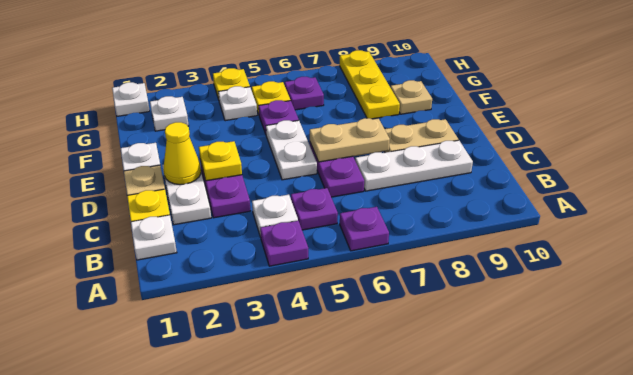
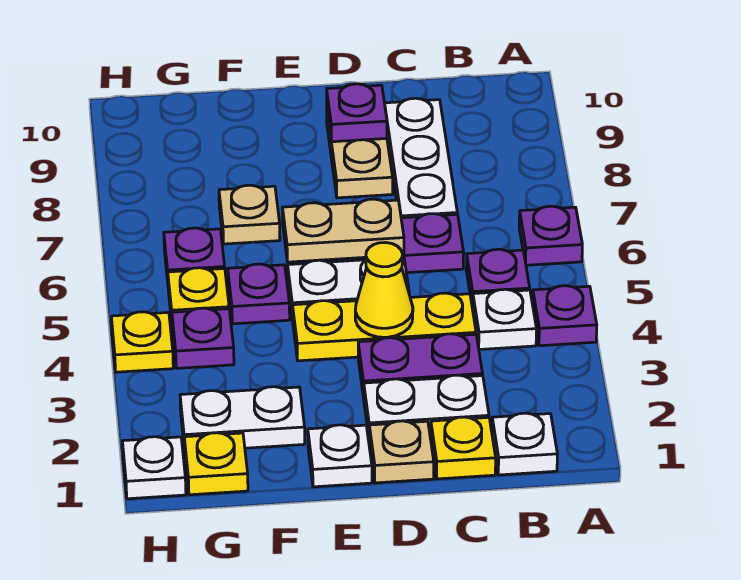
yellow 1x1 cone [163,122,201,185] -> yellow 1x1 cone moved to [355,243,413,337]
yellow 1x1 plate [199,141,242,181] -> yellow 1x1 plate moved to [184,433,248,495]
tan 1x2 plate [310,118,390,162] -> tan 1x2 plate turned to [282,199,404,262]
none -> purple 1x1 plate [327,84,387,142]
yellow 1x3 plate [340,50,400,119] -> yellow 1x3 plate moved to [293,293,476,361]
tan 1x1 plate [391,80,432,114] -> tan 1x1 plate moved to [219,185,280,244]
white 1x1 plate [150,96,189,131] -> white 1x2 plate [180,387,305,451]
white 1x1 plate [218,86,257,121] -> purple 1x1 plate [172,308,234,368]

